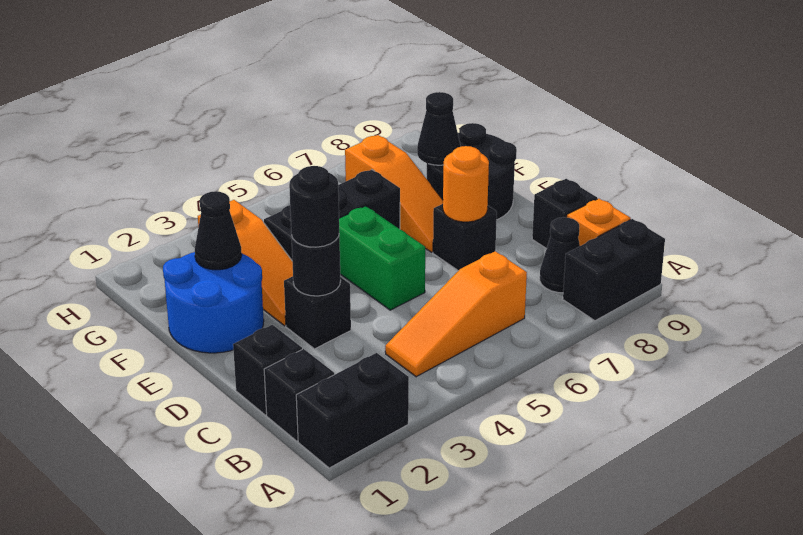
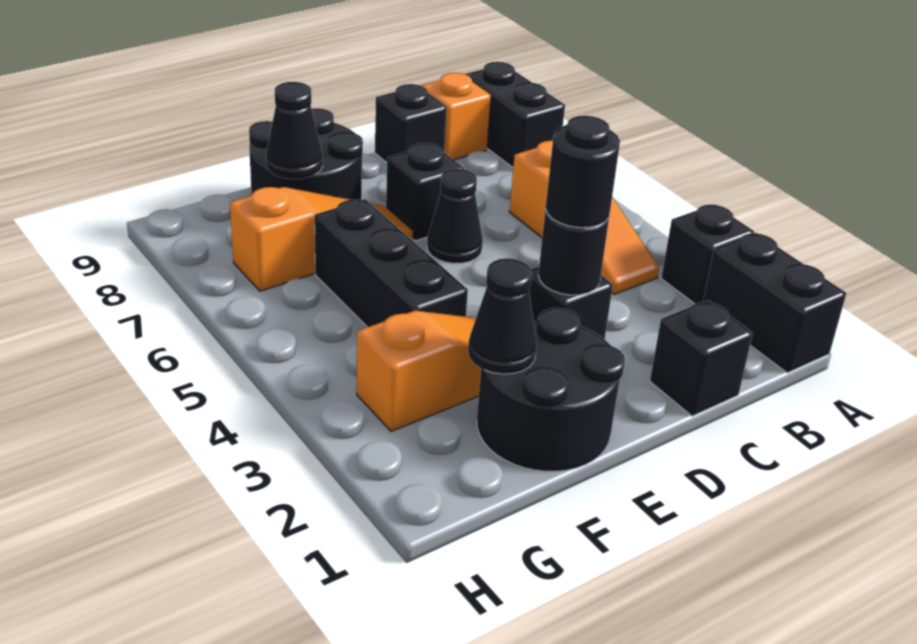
black 1x1 brick [264,349,334,441] -> black 1x1 brick moved to [661,205,754,304]
black 1x1 cone [540,217,580,293] -> black 1x1 cone moved to [427,169,483,264]
green 1x2 brick [339,206,425,310] -> none
orange 1x1 round brick [443,146,489,222] -> none
blue 2x2 round brick [163,252,264,353] -> black 2x2 round brick [477,308,625,471]

